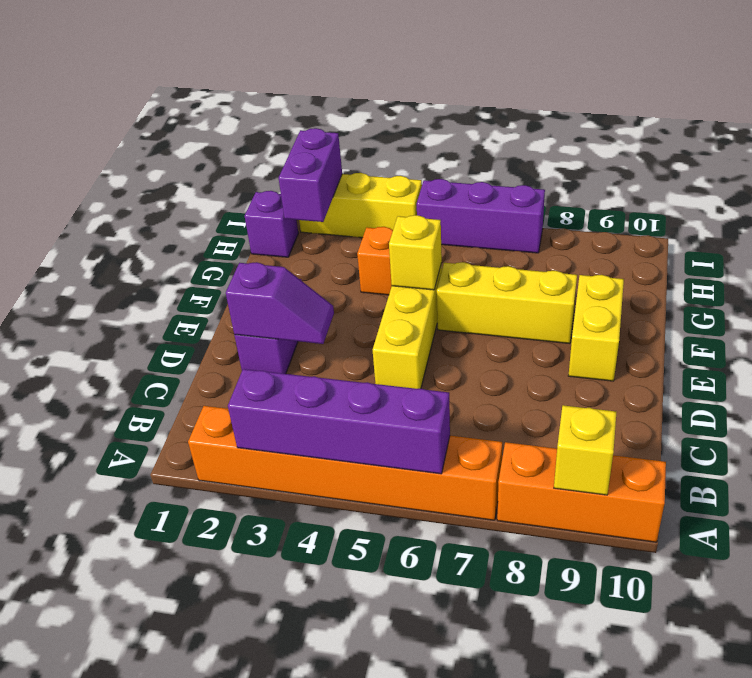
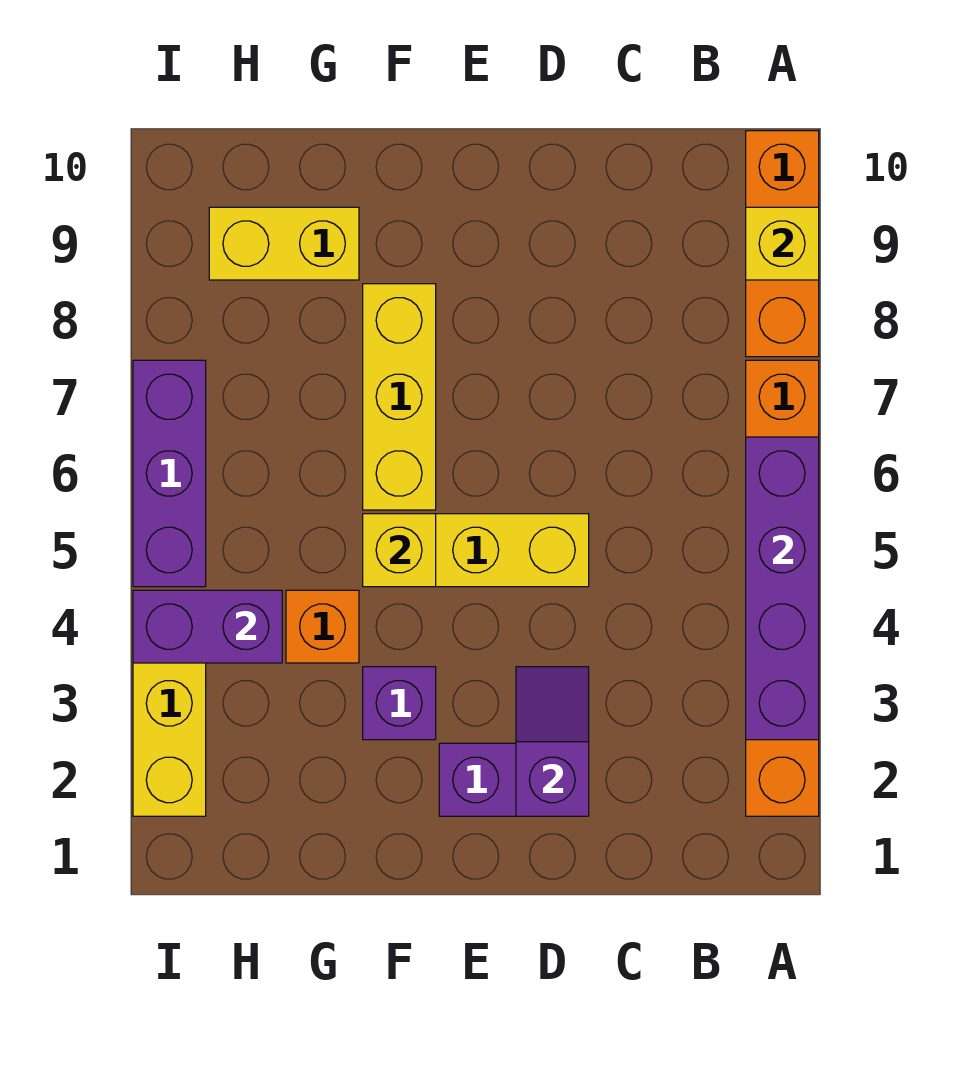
yellow 1x2 brick [568,275,624,381] -> yellow 1x2 brick moved to [209,207,359,280]
purple 1x1 brick [245,191,298,257] -> purple 1x1 brick moved to [363,667,436,740]
purple 1x2 brick [279,128,342,222] -> purple 1x2 brick moved to [133,590,282,663]

